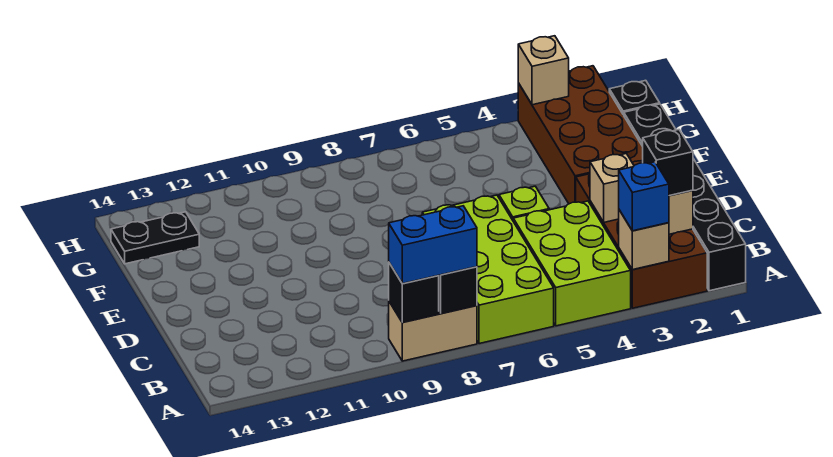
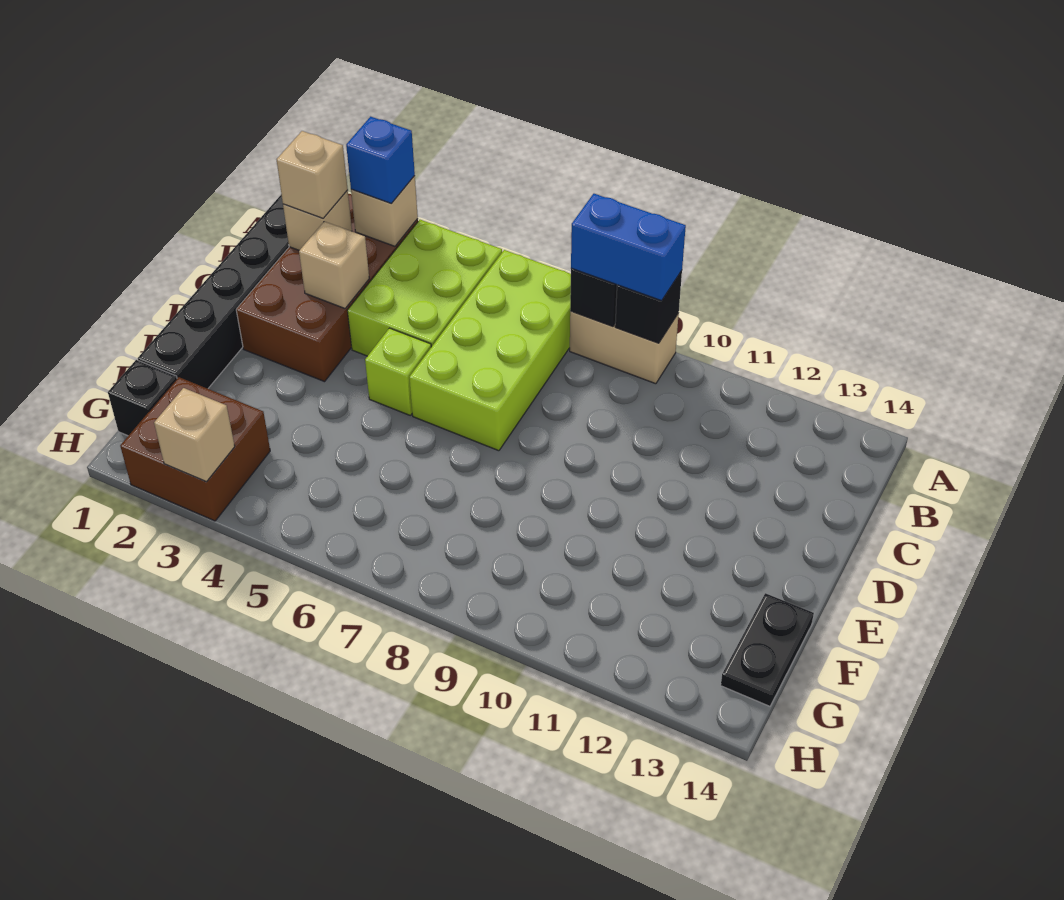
black 1x1 brick [643,130,693,196] -> tan 1x1 brick [277,131,348,218]
brown 2x4 brick [518,66,643,204] -> brown 2x2 brick [120,377,270,521]
black 1x2 plate [111,212,199,264] -> black 1x2 plate turned to [721,593,814,706]

